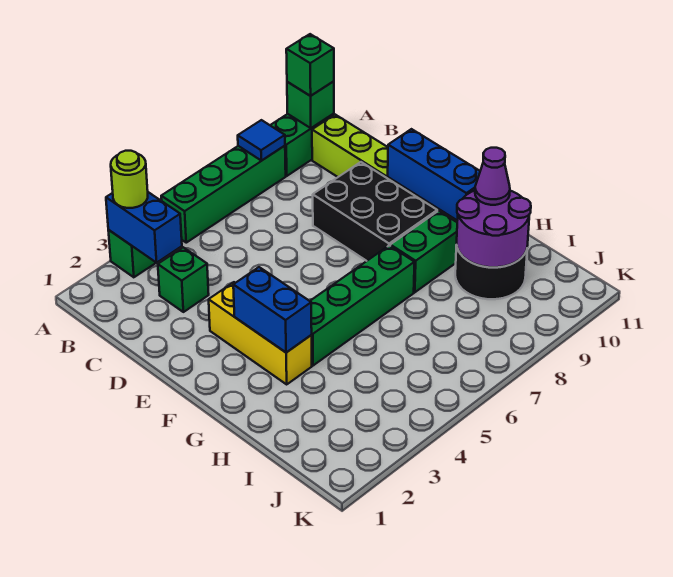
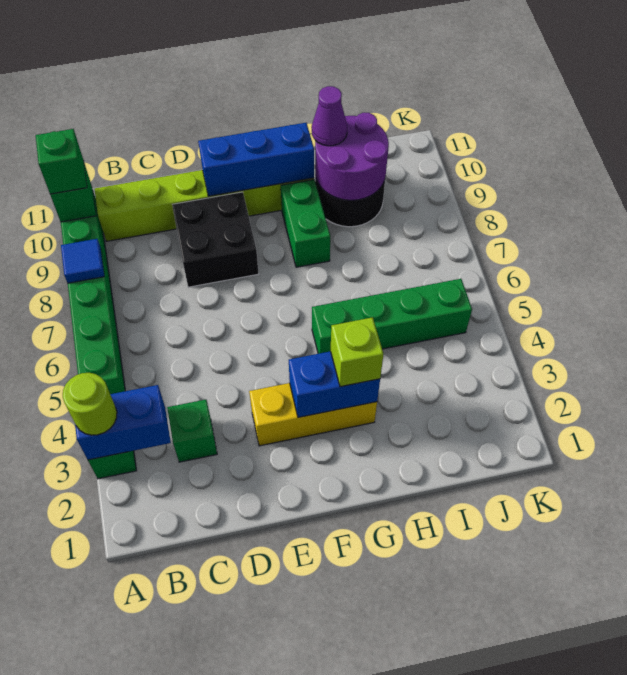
black 2x3 brick [313,162,437,261] -> black 2x2 brick [172,192,259,287]
none -> lime 1x1 brick [331,317,383,387]
green 1x4 brick [310,246,415,366] -> green 1x4 brick turned to [312,279,472,354]

